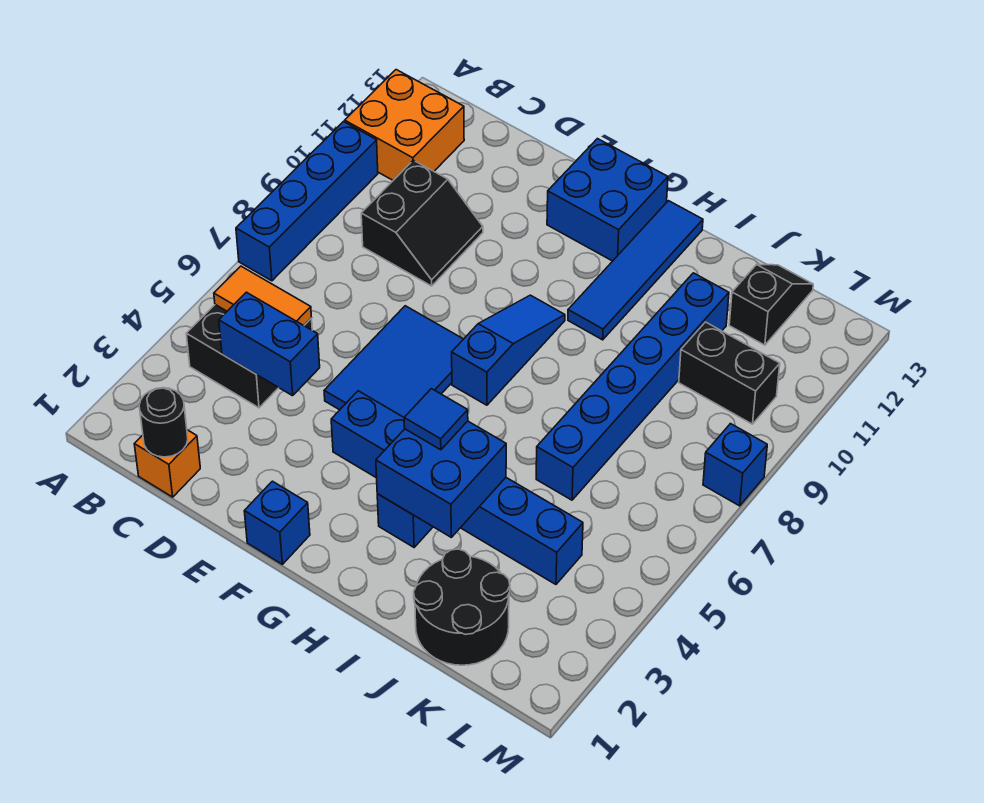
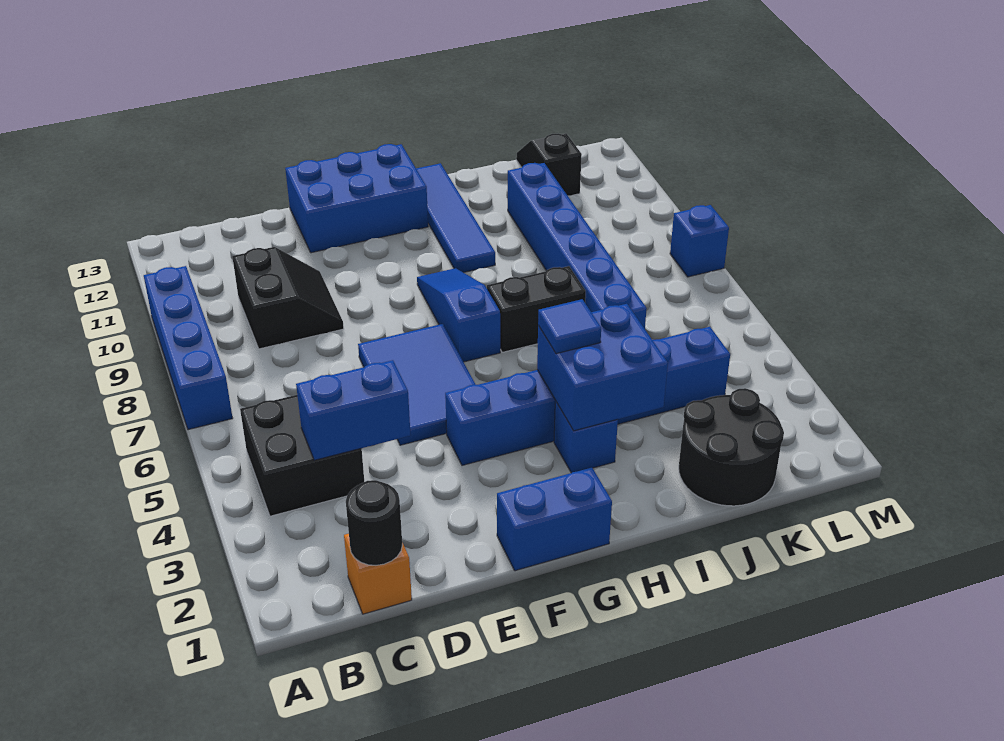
orange 2x2 brick [345,70,464,180] -> none
orange 1x2 tile [214,266,311,325] -> none
blue 1x1 brick [244,481,310,564] -> blue 1x2 brick [497,468,612,571]
blue 2x2 brick [547,139,668,261] -> blue 2x3 brick [285,144,428,253]
black 1x2 brick [679,322,780,424] -> black 1x2 brick moved to [487,266,586,352]

